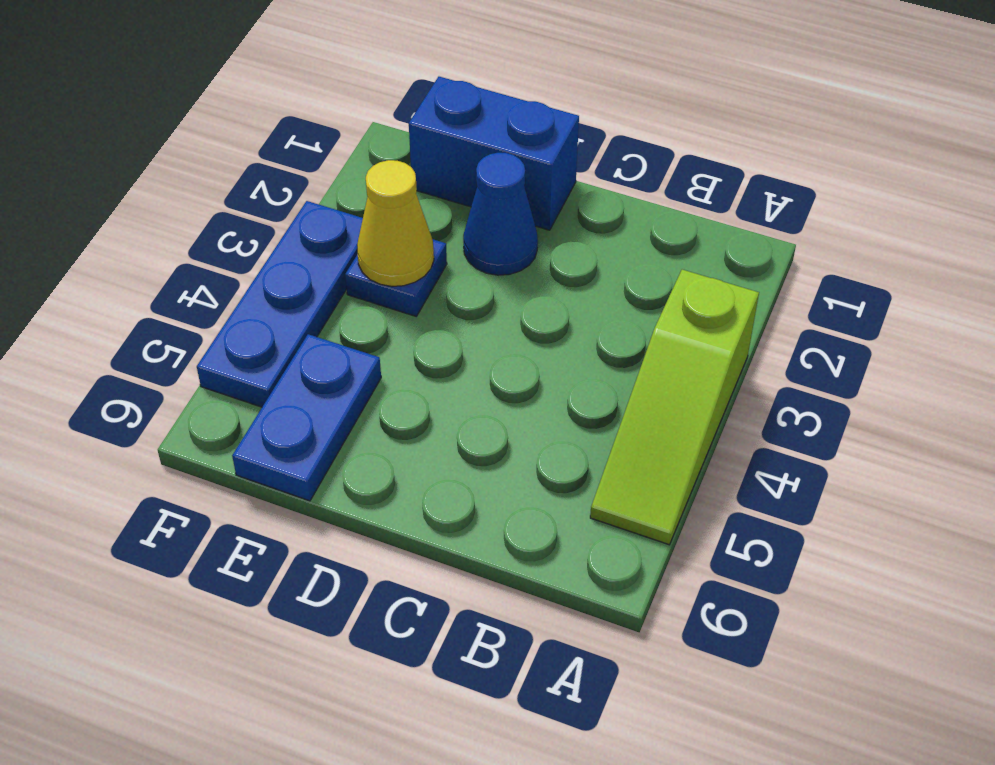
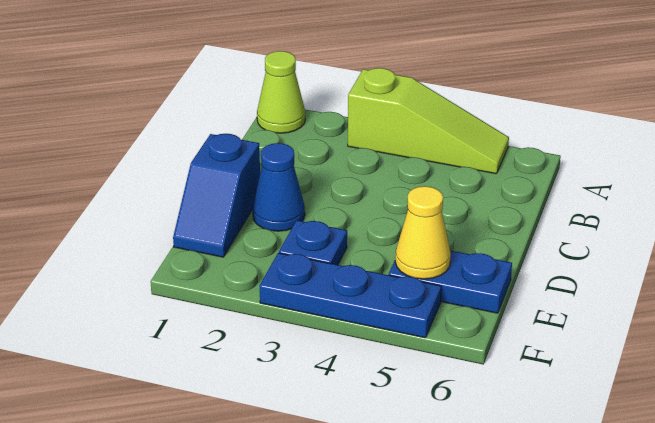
none -> lime 1x1 cone [257,51,305,133]
blue 1x2 brick [409,77,579,230] -> blue 1x2 slope [173,134,260,257]
yellow 1x1 cone [357,160,434,286] -> yellow 1x1 cone moved to [395,186,451,279]

